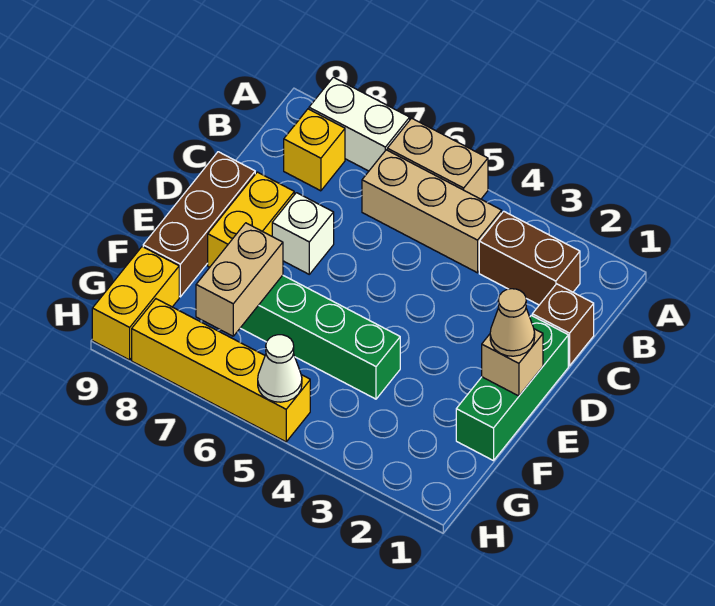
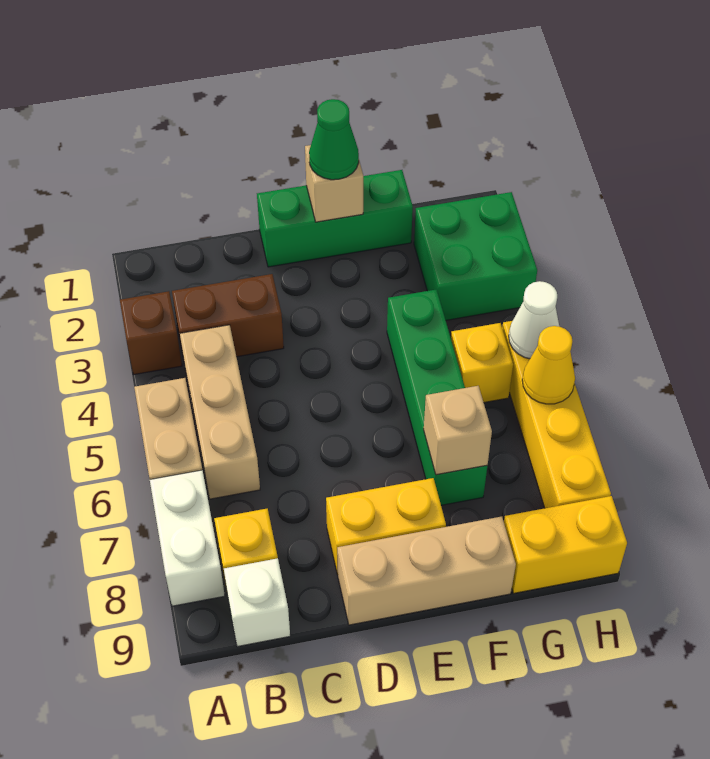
brown 1x2 brick [479,211,580,305] -> brown 1x2 brick turned to [172,274,284,357]
brown 1x1 brick [532,284,594,366] -> brown 1x1 brick moved to [120,291,182,375]
white 1x1 brick [272,193,334,274] -> white 1x1 brick moved to [224,558,290,647]
brown 1x3 brick [143,152,255,297] -> tan 1x3 brick [337,517,516,625]
tan 1x1 cone [490,289,535,356] -> green 1x1 cone [309,99,359,180]
tan 1x2 brick [196,223,283,336] -> tan 1x1 brick [424,386,492,475]
none -> green 2x2 brick [414,192,537,320]
none -> yellow 1x1 brick [451,323,513,402]
none -> yellow 1x1 cone [522,326,575,404]

